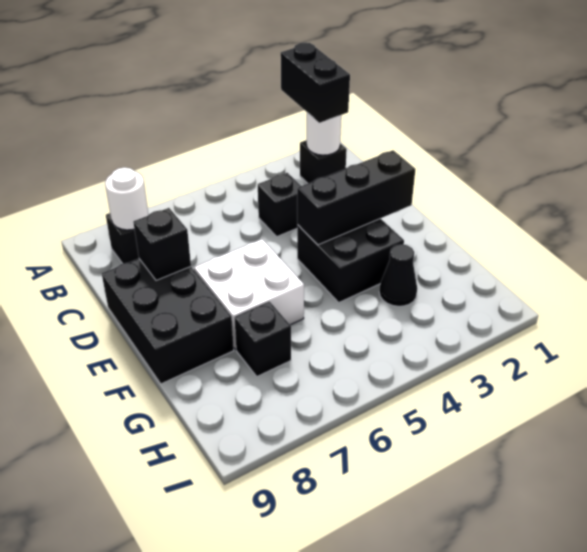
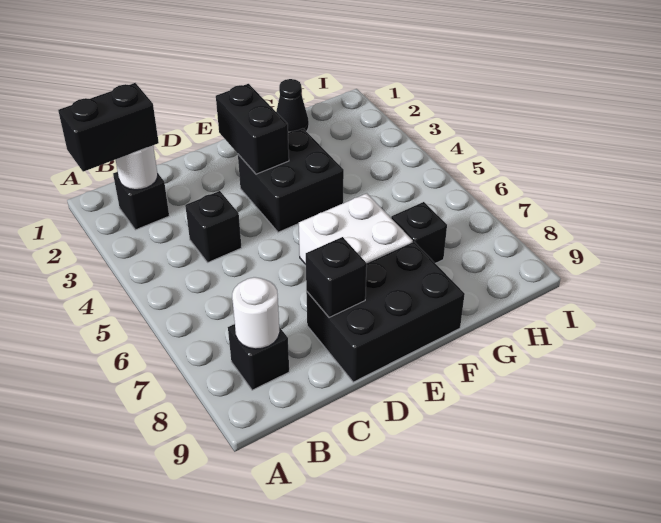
black 1x3 brick [297,150,416,245] -> black 1x2 brick [216,84,289,174]
black 1x1 cone [379,244,417,306] -> black 1x1 cone moved to [276,79,309,133]

